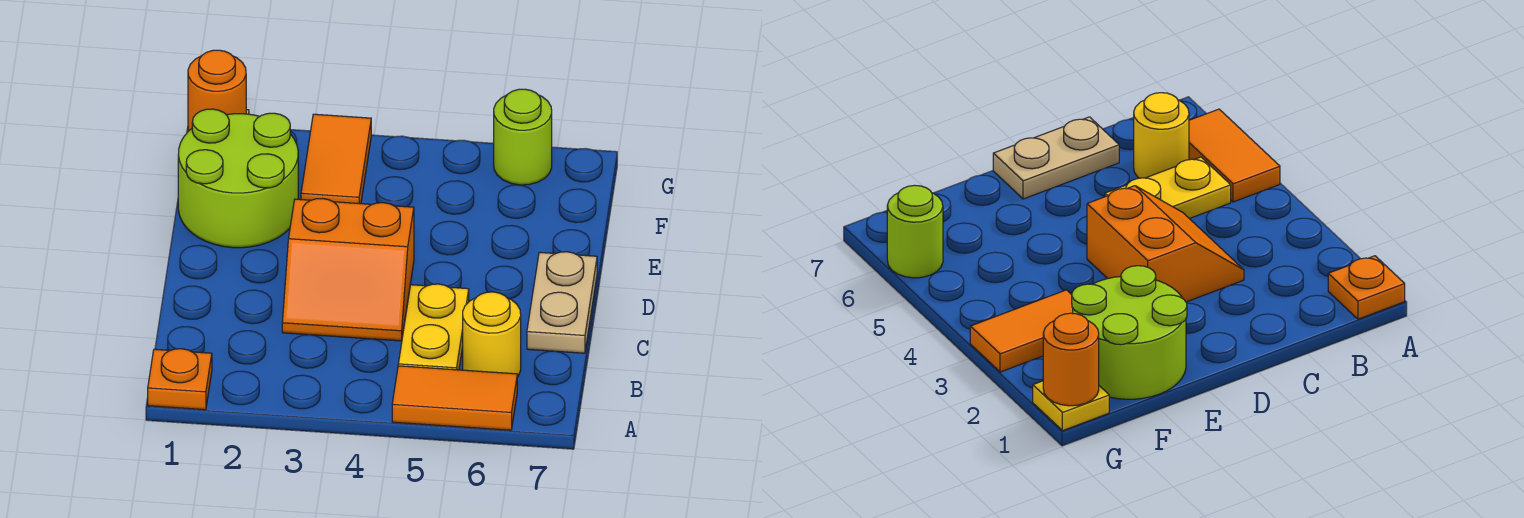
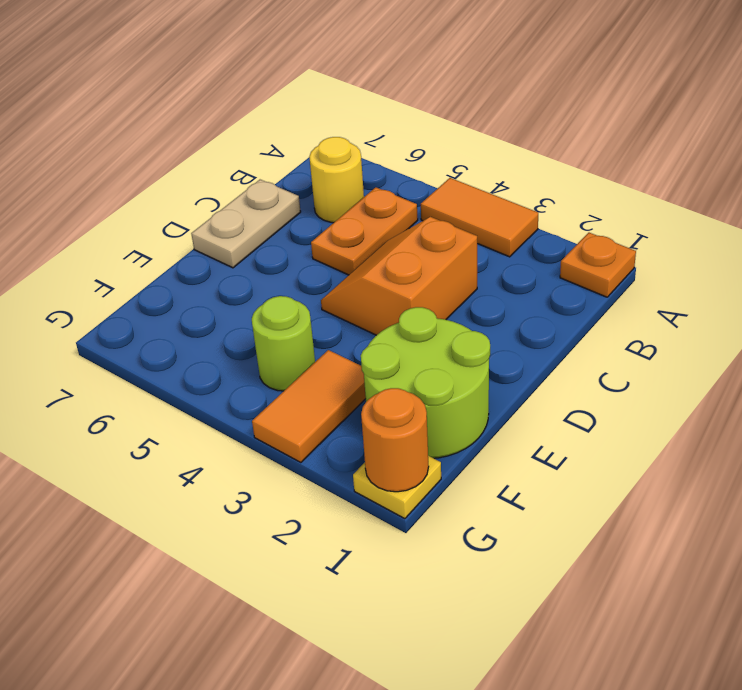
orange 1x2 tile [392,366,517,430] -> orange 1x2 tile moved to [421,178,538,257]
yellow 1x2 plate [398,284,469,370] -> orange 1x2 plate [311,187,418,275]
orange 2x2 slope [282,199,414,341] -> orange 2x2 slope turned to [321,217,477,335]
lime 1x1 round brick [494,89,552,185] -> lime 1x1 round brick moved to [252,296,315,391]

